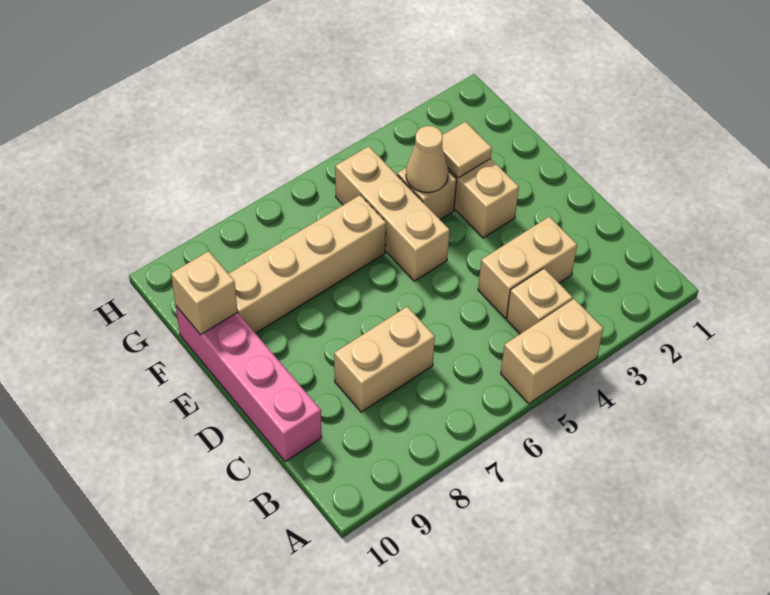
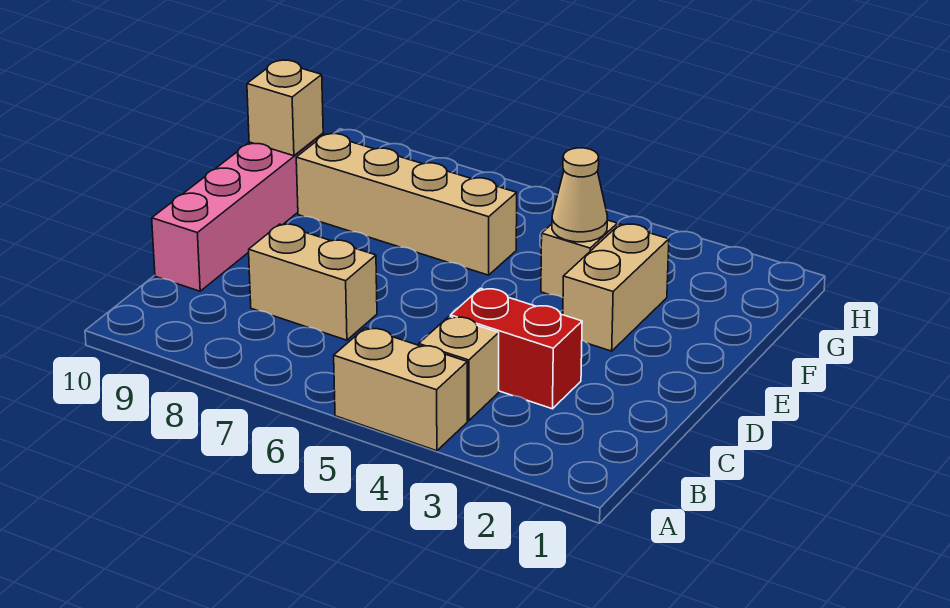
tan 1x2 brick [478,217,577,318] -> red 1x2 brick [450,288,582,409]
tan 1x3 brick [335,146,450,281] -> none
tan 1x1 tile [442,122,492,178] -> none

